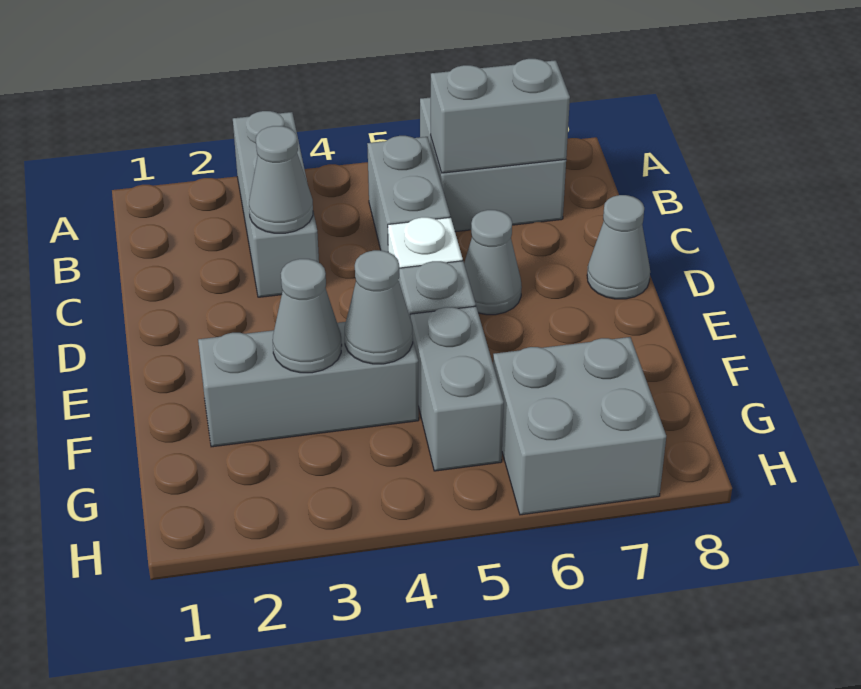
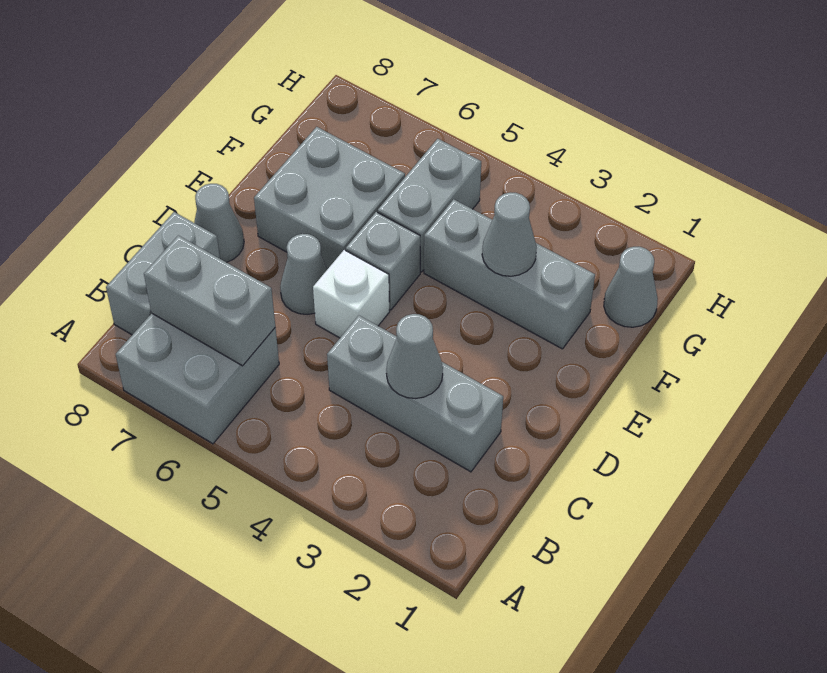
grey 1x3 brick [233,111,319,297] -> grey 1x3 brick turned to [327,316,503,472]
grey 1x2 brick [367,136,450,252] -> grey 1x2 brick moved to [106,212,220,335]
grey 1x1 cone [345,250,413,364] -> grey 1x1 cone moved to [604,247,658,327]
grey 2x2 brick [493,337,666,515] -> grey 2x2 brick moved to [254,127,405,269]

